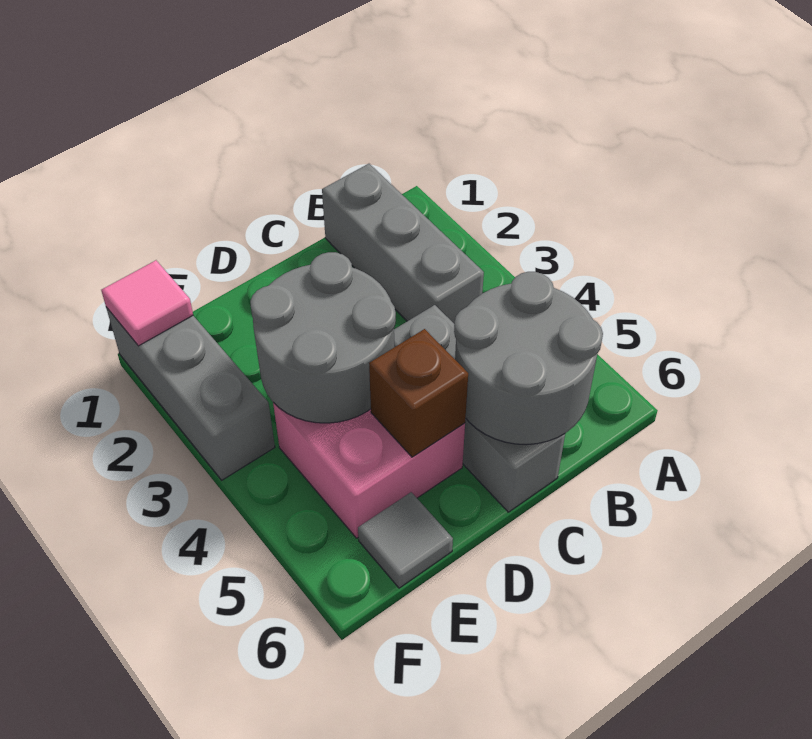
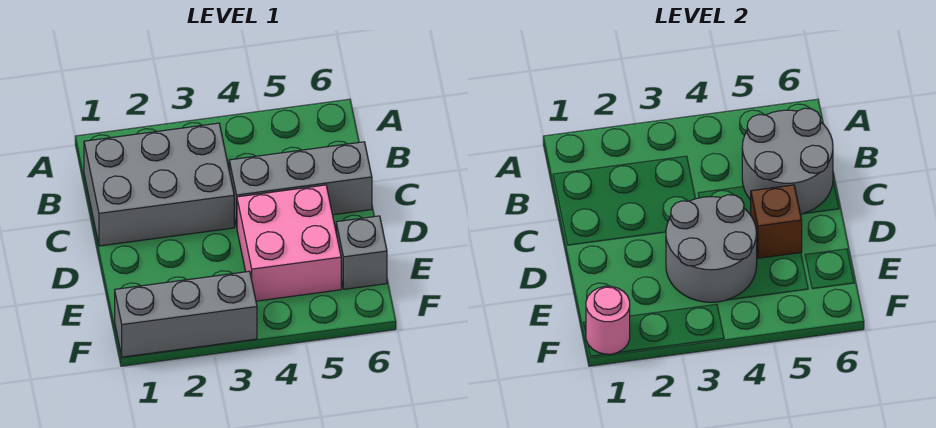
grey 1x3 brick [322,164,484,324] -> grey 2x3 brick [84,123,234,246]
grey 1x1 tile [358,492,453,588] -> grey 1x1 brick [336,216,387,289]
pink 1x1 tile [101,260,193,346] -> pink 1x1 round brick [586,286,630,354]

